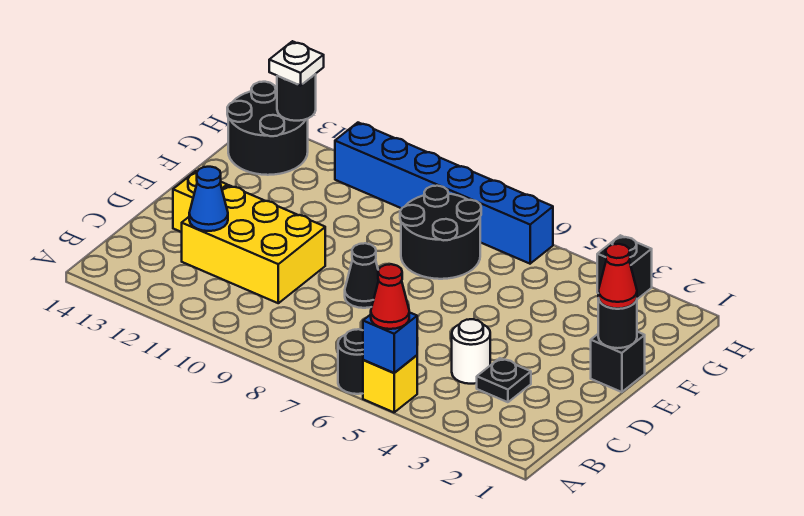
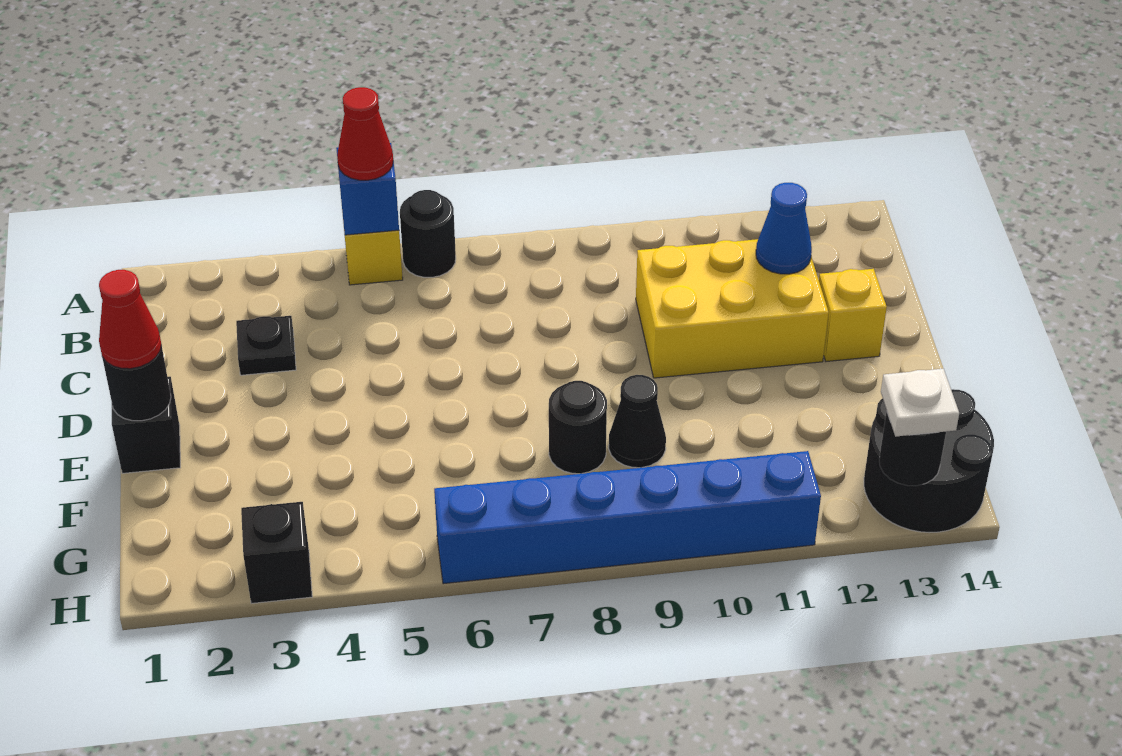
white 1x1 round brick [452,319,490,384] -> none
black 1x1 cone [345,243,379,308] -> black 1x1 cone moved to [609,375,666,468]
black 2x2 round brick [400,186,481,279] -> black 1x1 round brick [549,381,607,474]

